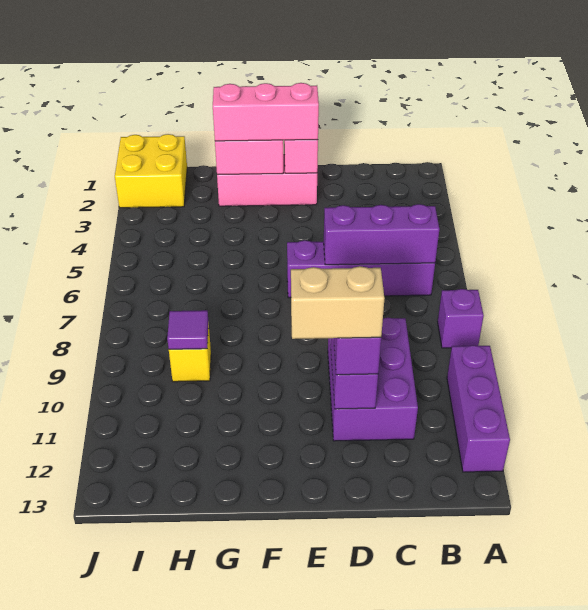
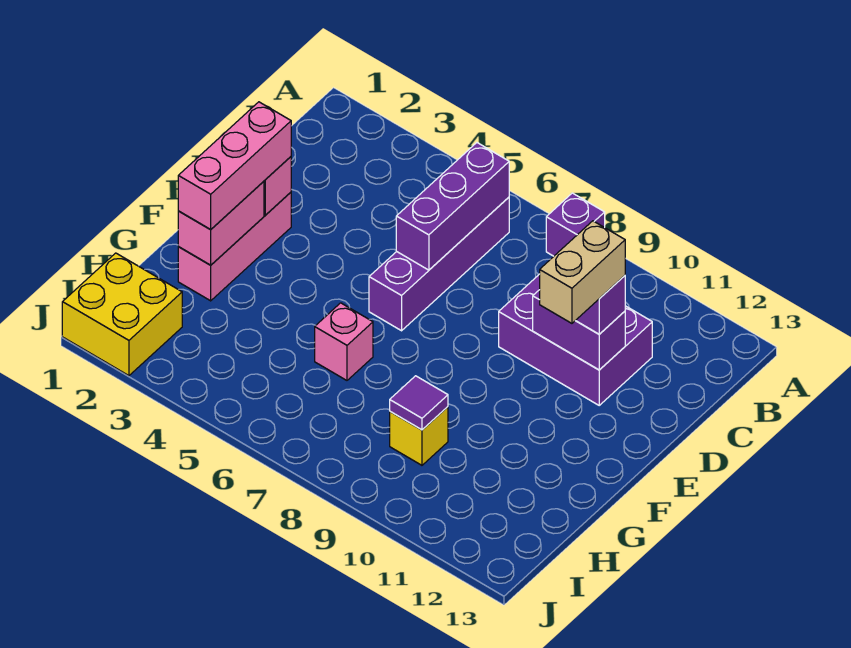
purple 1x3 brick [447,345,510,472] -> none
none -> pink 1x1 brick [315,303,373,380]

